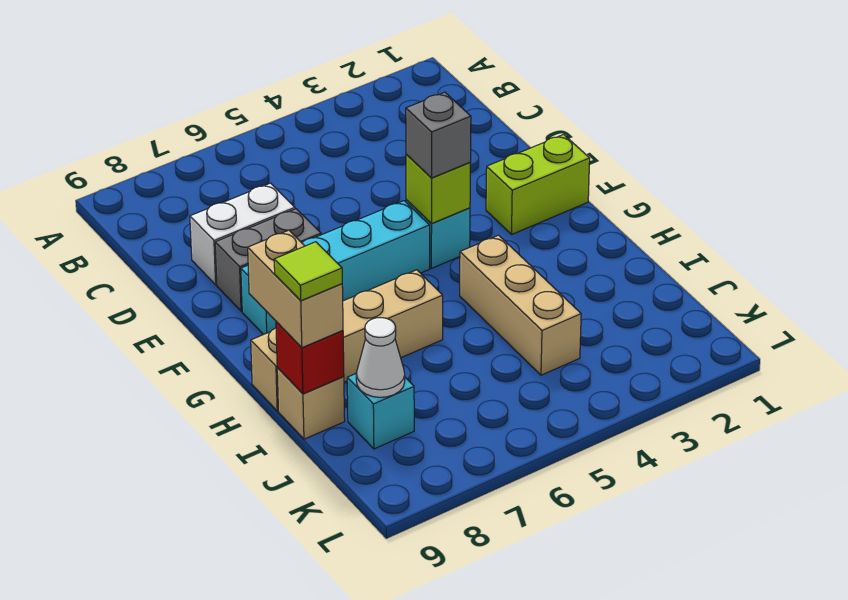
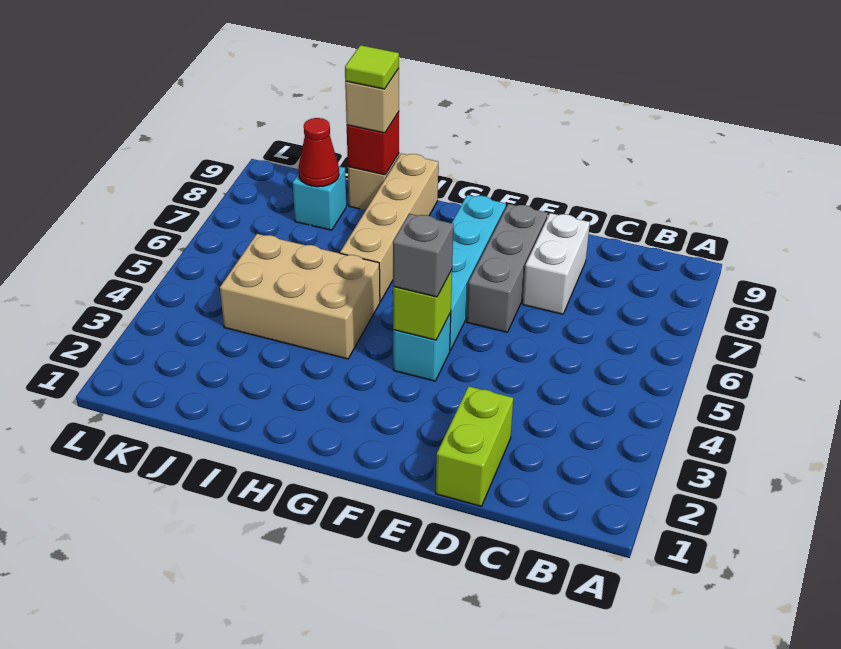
grey 1x2 brick [215,209,321,311] -> grey 1x3 brick [467,204,548,332]
lime 1x2 brick [486,134,590,234] -> lime 1x2 brick moved to [436,386,513,506]
tan 1x3 brick [460,235,581,375] -> tan 2x3 brick [220,234,380,359]
tan 1x2 brick [248,230,343,348] -> tan 1x1 brick [345,68,399,133]
white 1x1 cone [356,318,405,397] -> red 1x1 cone [299,118,339,187]

